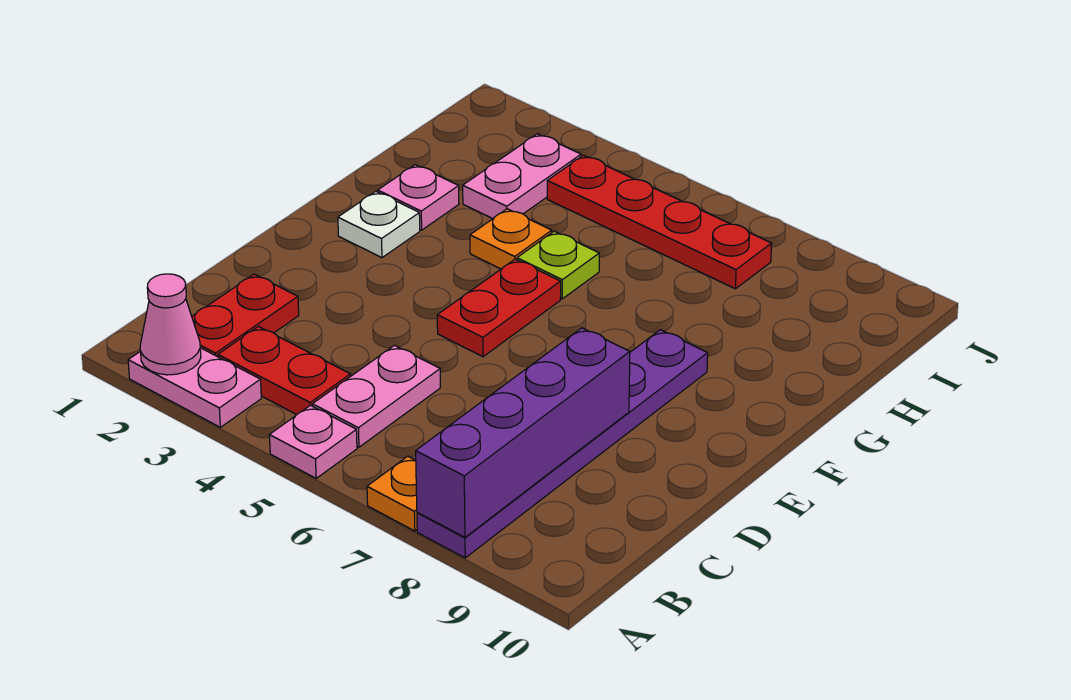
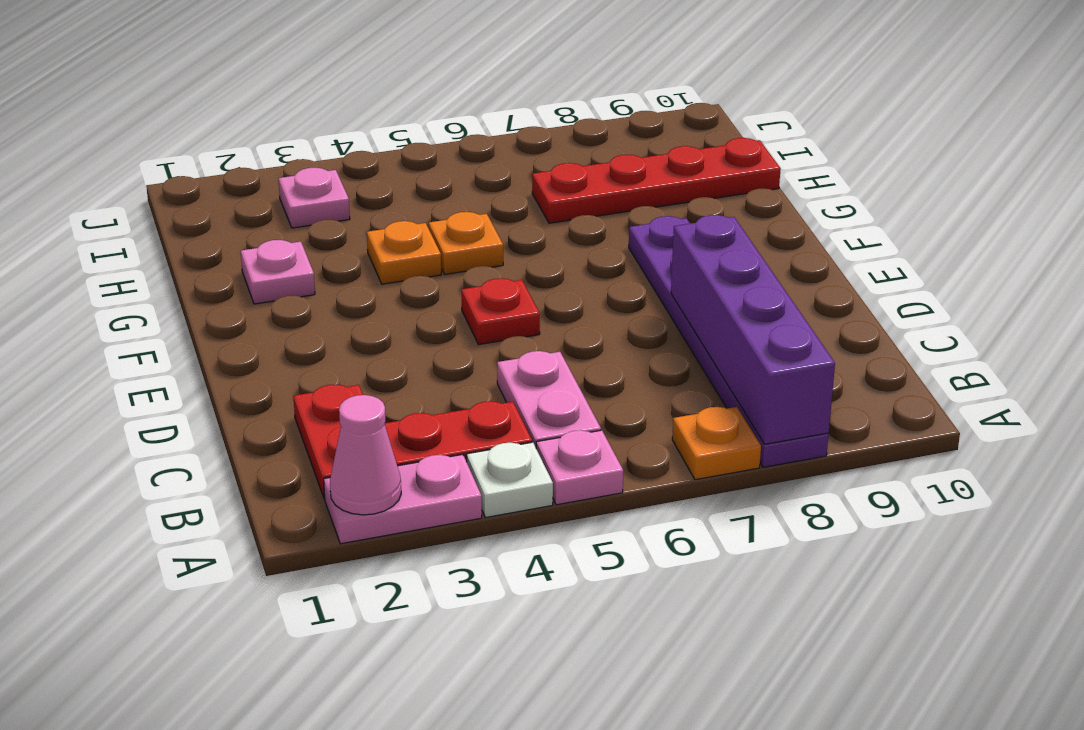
red 1x2 plate [437,259,561,357] -> red 1x1 plate [461,278,540,345]
white 1x1 plate [338,192,420,258] -> white 1x1 plate moved to [467,442,553,518]
lime 1x1 plate [517,231,599,299] -> orange 1x1 plate [429,212,503,274]
pink 1x2 plate [463,134,581,219] -> pink 1x1 plate [279,168,350,228]
red 1x4 plate [547,155,772,289] -> red 1x4 plate moved to [532,138,781,223]

